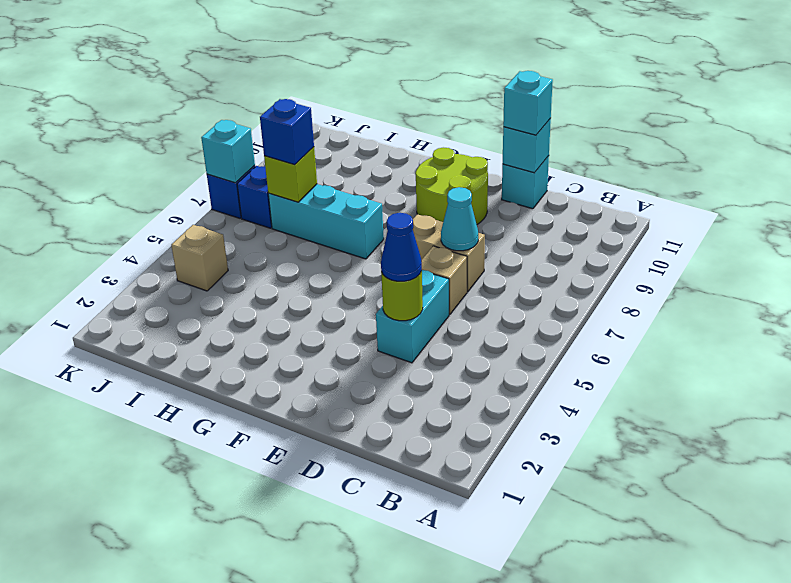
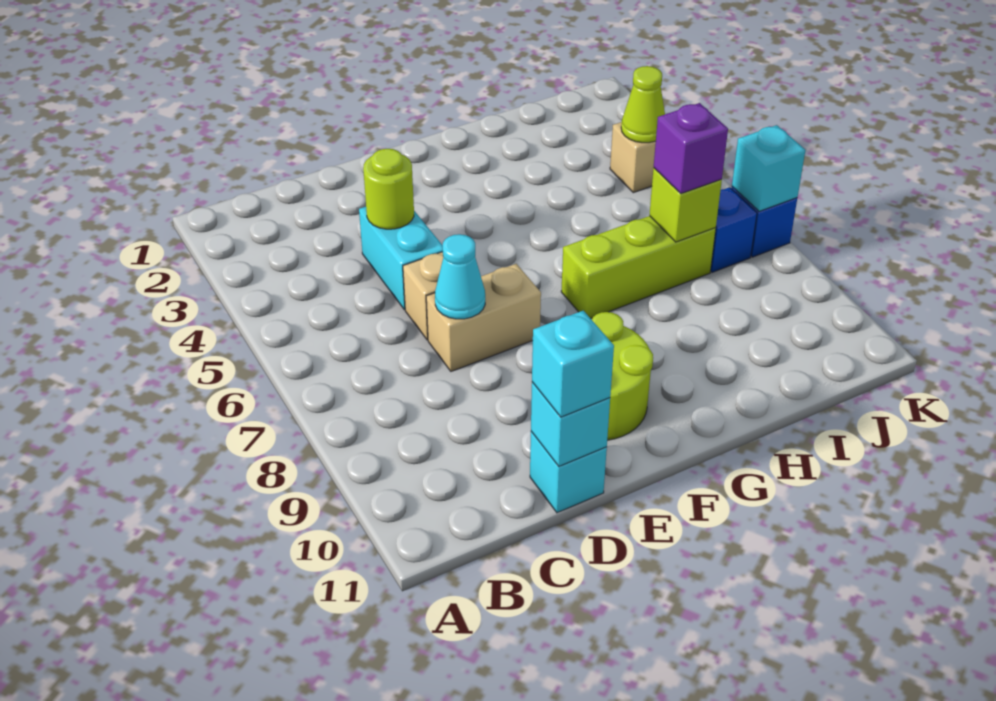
blue 1x1 cone [381,213,422,281] -> none
cyan 1x3 brick [268,184,384,259] -> lime 1x3 brick [561,216,716,319]
blue 1x1 brick [260,99,314,165] -> purple 1x1 brick [654,103,728,193]
none -> lime 1x1 cone [621,66,665,143]

